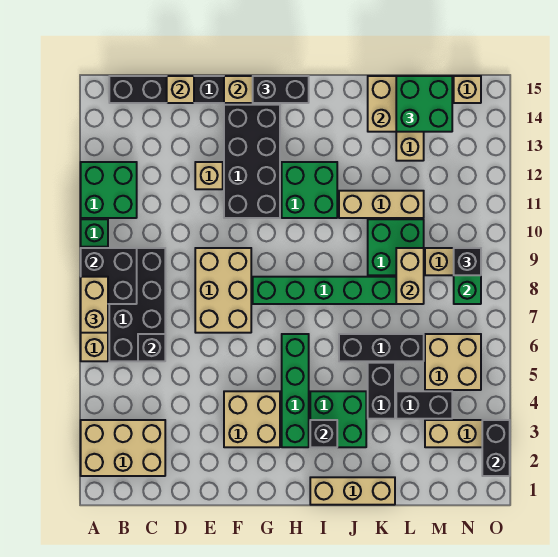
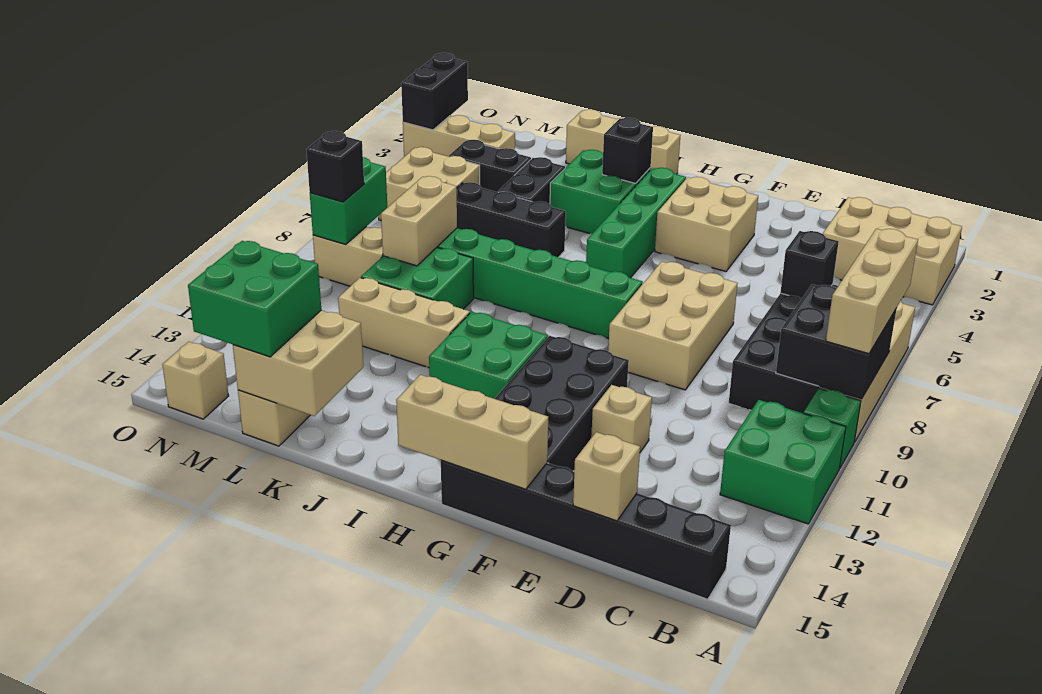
tan 1x2 brick [81,277,108,333] -> tan 1x3 brick [826,229,918,354]
black 1x2 brick [253,76,309,103] -> none

